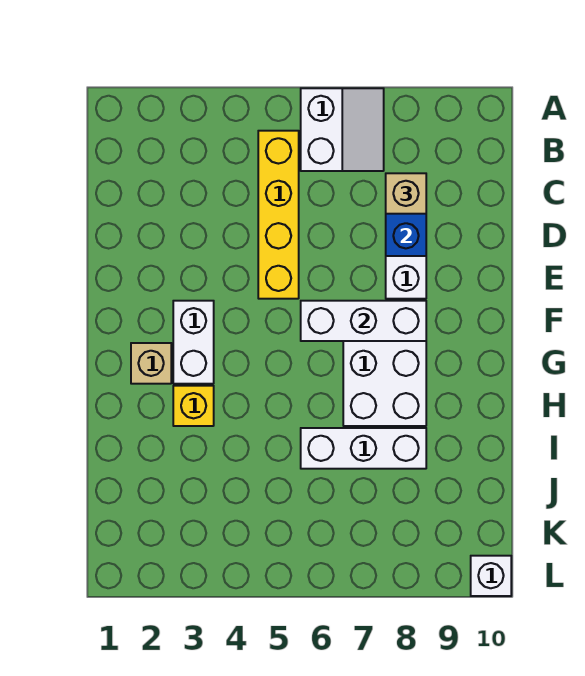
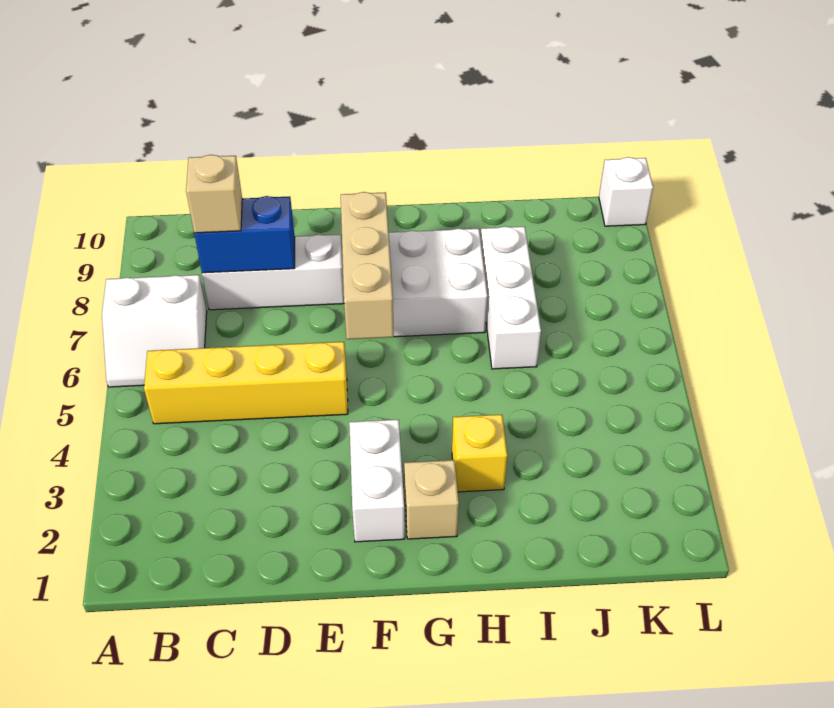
white 2x2 slope [301,88,384,171] -> white 2x2 slope turned to [102,275,207,387]
white 1x2 brick [173,301,214,384] -> white 1x2 brick turned to [349,420,405,542]
white 1x3 brick [301,301,426,341] -> tan 1x3 brick [341,192,394,339]

